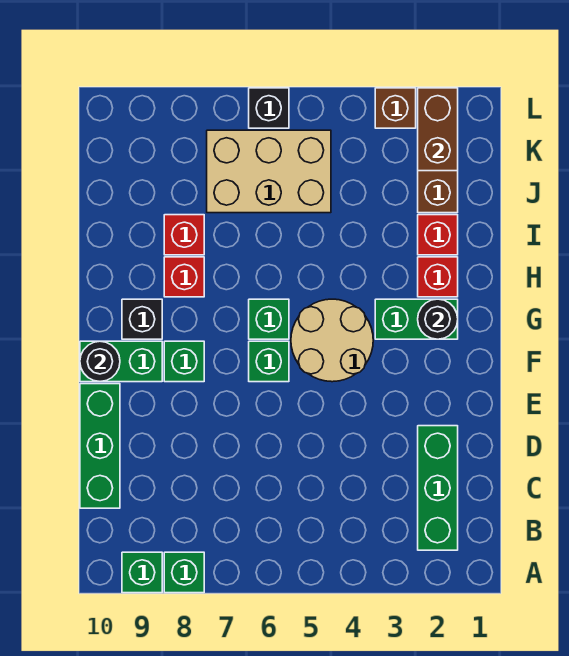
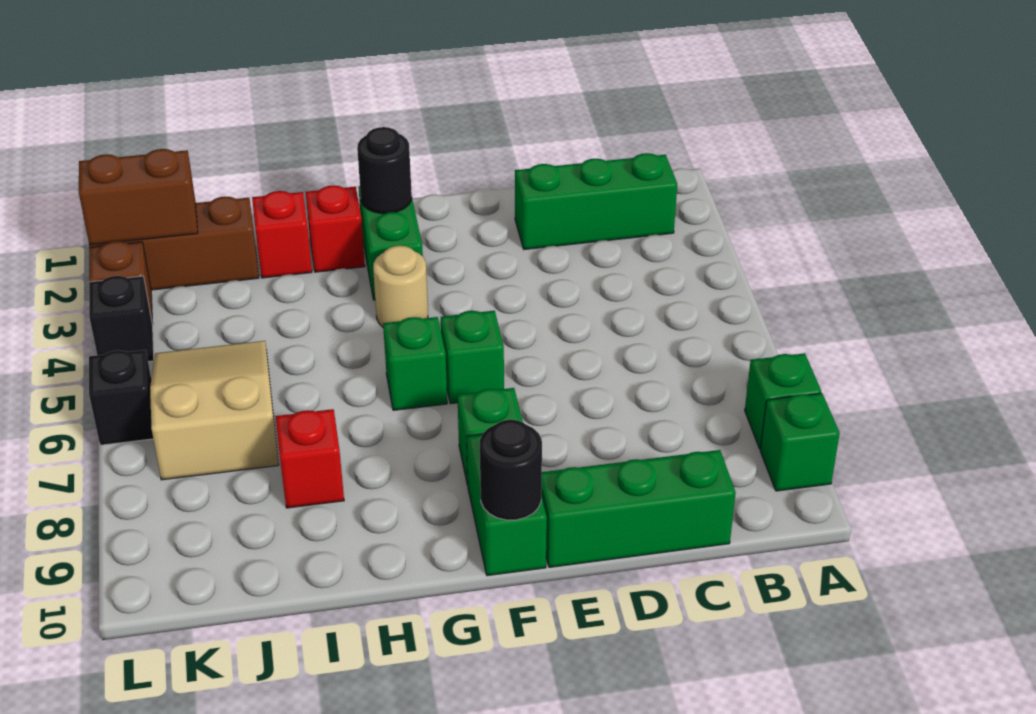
tan 2x2 round brick [291,299,373,382] -> tan 1x1 round brick [373,246,428,327]
black 1x1 brick [122,299,162,339] -> black 1x1 brick moved to [89,276,154,362]
red 1x1 brick [164,257,204,297] -> none
tan 2x3 brick [207,130,331,213] -> tan 2x3 slope [150,341,279,480]

